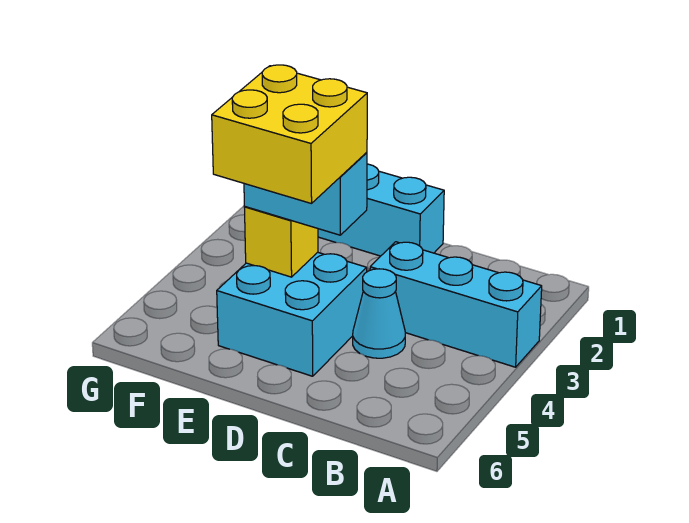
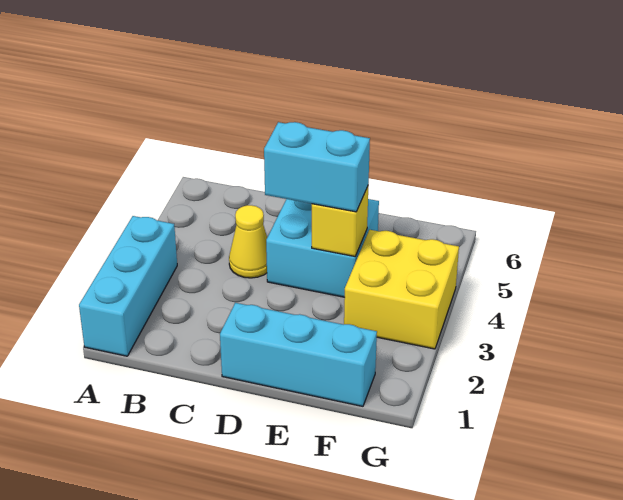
cyan 1x3 brick [370,242,542,367] -> cyan 1x3 brick turned to [79,216,177,356]
cyan 1x1 cone [353,269,405,358] -> yellow 1x1 cone [229,205,267,278]
yellow 2x2 brick [212,65,367,204] -> yellow 2x2 brick moved to [344,230,459,349]

